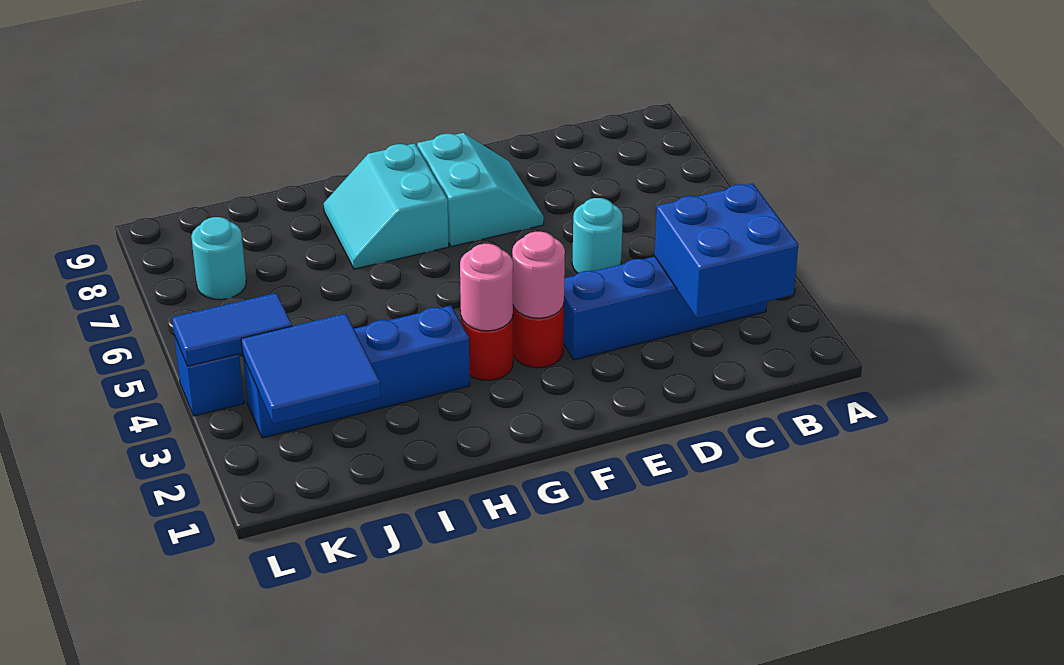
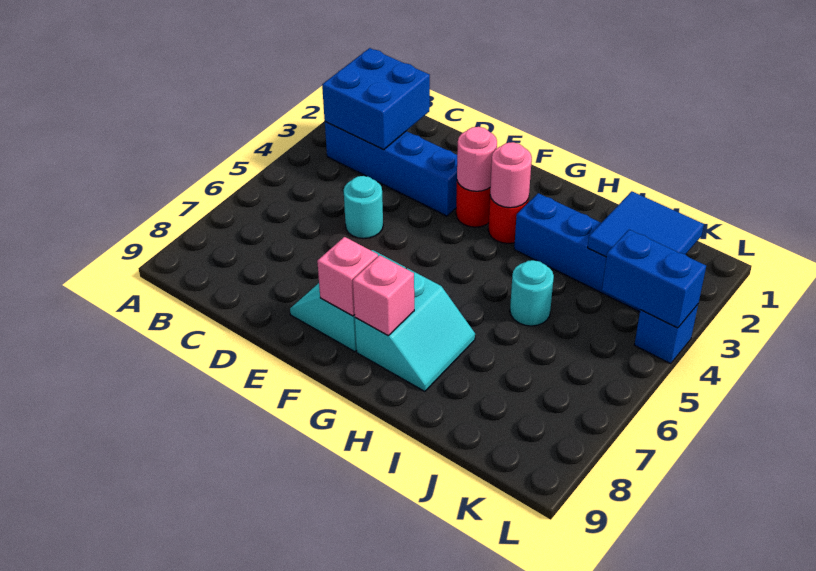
none -> pink 1x1 brick [317,237,378,316]
none -> pink 1x1 brick [353,255,414,335]
blue 1x2 tile [172,293,292,366] -> blue 1x2 brick [602,230,706,328]
cyan 1x1 round brick [191,217,246,300] -> cyan 1x1 round brick moved to [510,260,554,326]

